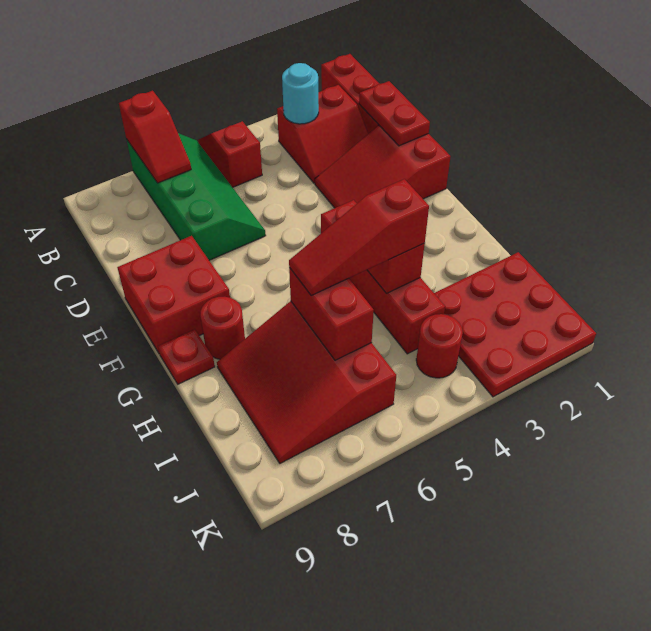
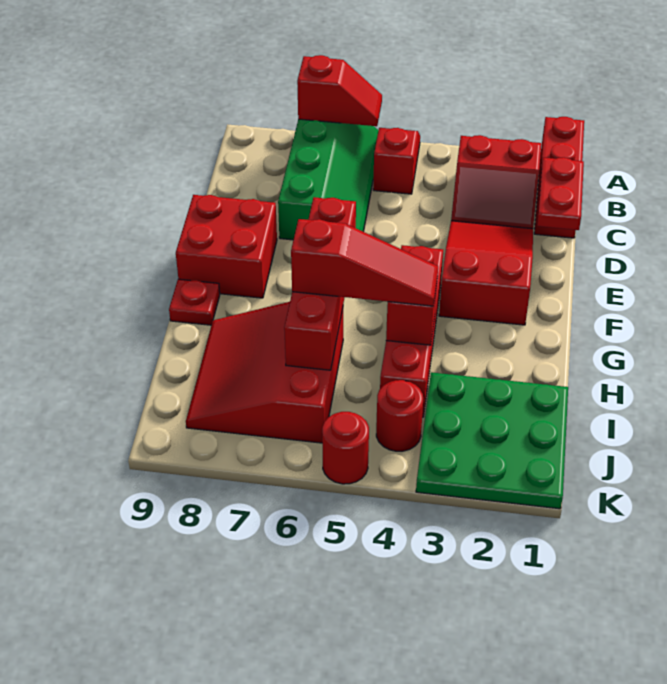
red 1x2 slope [119,91,191,183] -> red 1x2 slope turned to [297,55,382,126]
cyan 1x1 round brick [282,63,319,124] -> none
red 2x3 slope [315,126,451,208] -> red 2x3 slope turned to [439,221,533,325]
red 1x1 round brick [200,297,245,359] -> red 1x1 round brick moved to [322,412,369,484]
red 1x3 slope [289,179,429,295] -> red 1x3 slope turned to [291,219,438,306]
red 1x2 brick [289,268,374,360] -> red 1x4 brick [284,197,356,370]
red 3x3 plate [434,252,596,397] -> green 3x3 plate [416,372,568,509]

